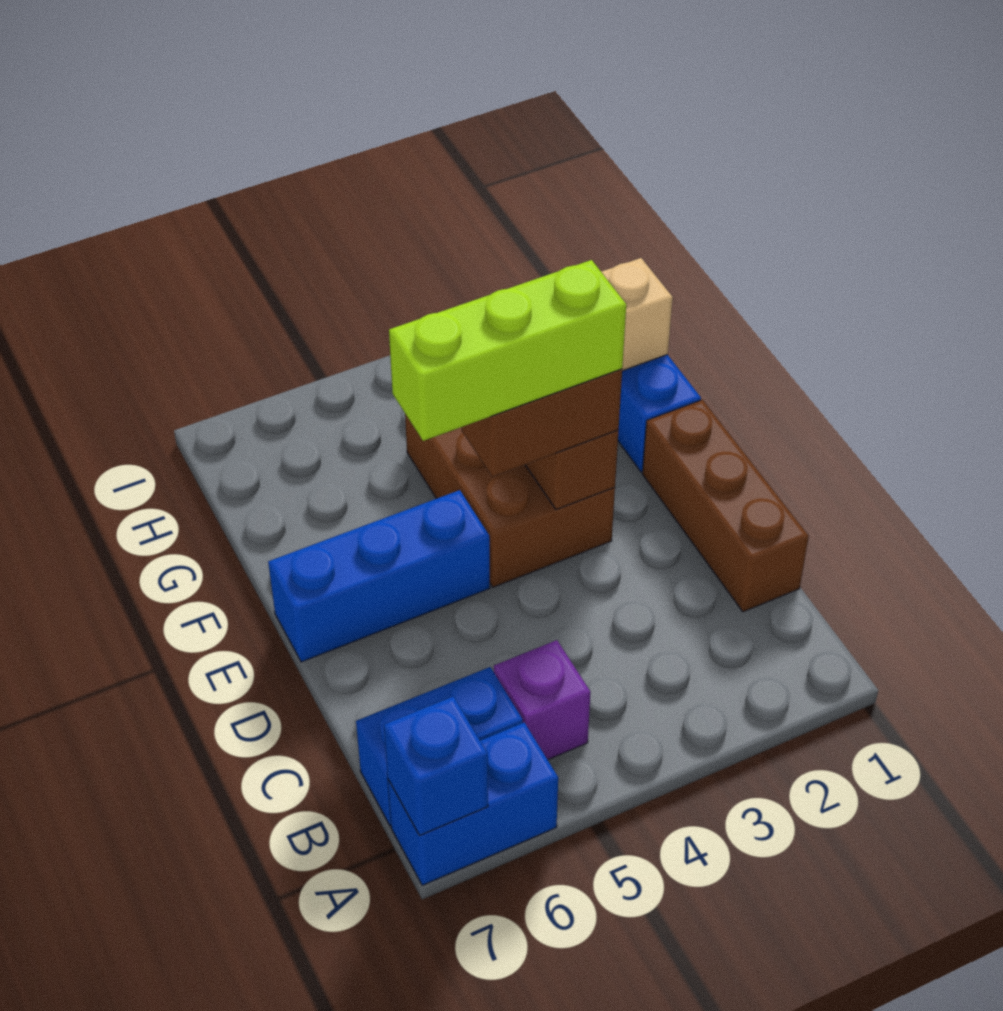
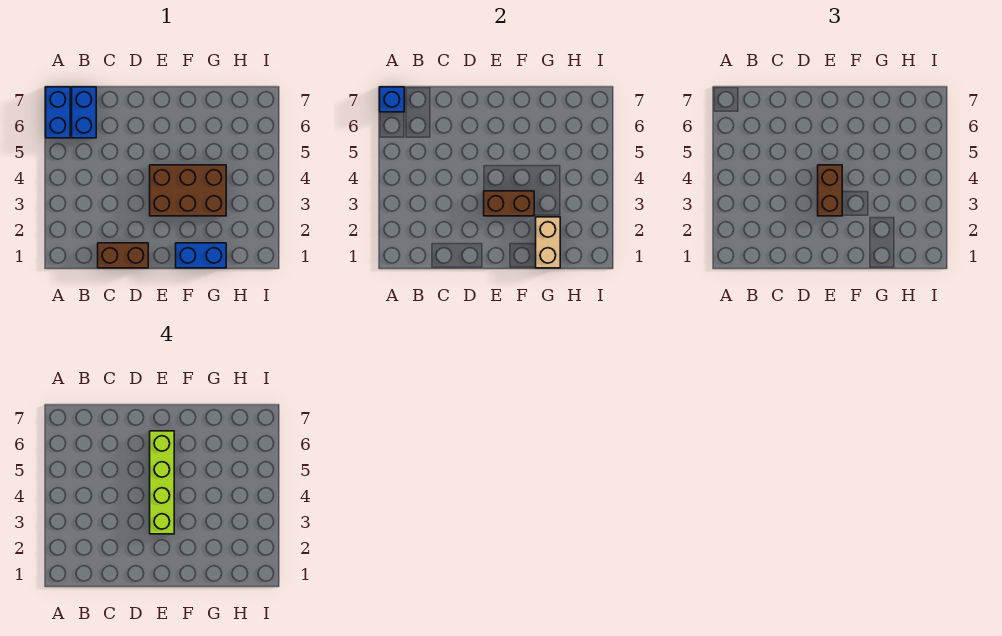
purple 1x1 brick [494,640,591,760] -> none
brown 1x3 brick [642,400,809,612] -> brown 1x2 brick [98,243,148,268]
lime 1x3 brick [389,260,626,441] -> lime 1x4 brick [150,431,174,534]
blue 1x3 brick [268,490,490,662] -> none

